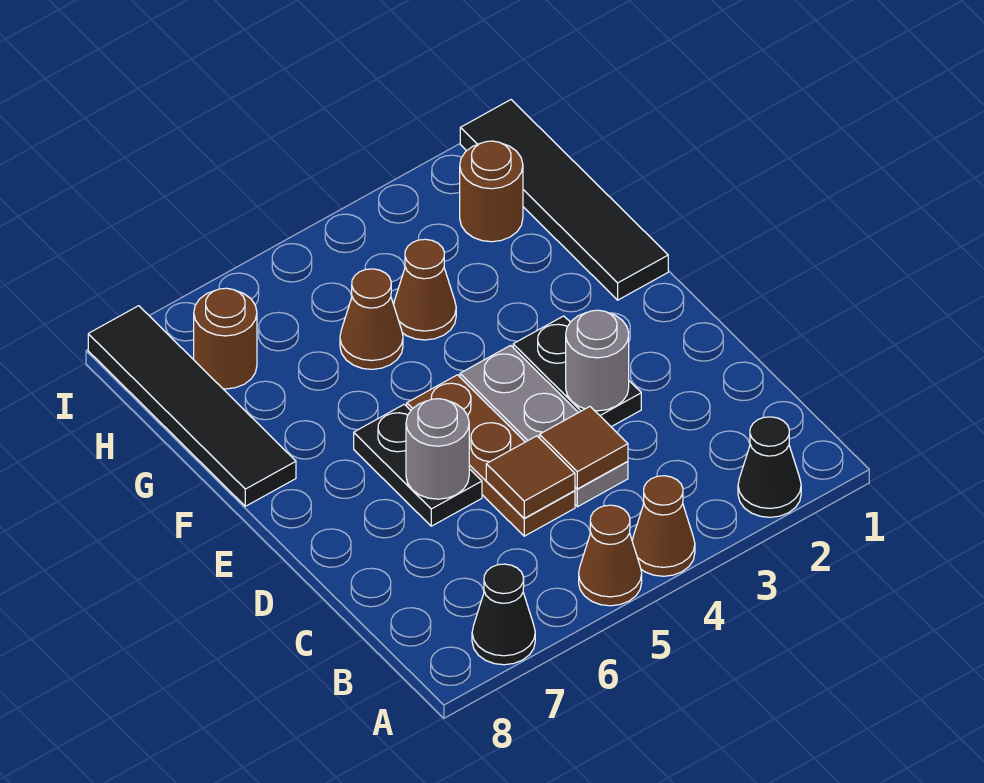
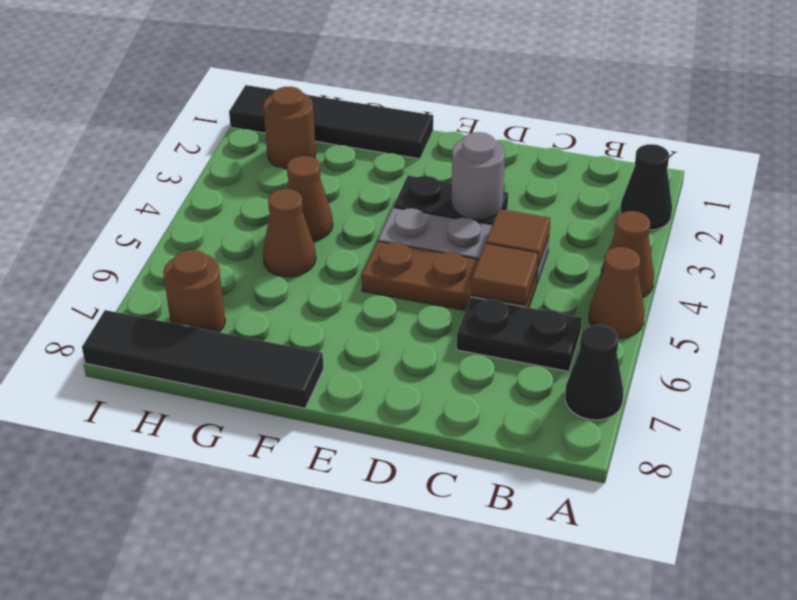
black 1x2 plate [354,404,482,526] -> black 1x2 plate moved to [457,297,582,371]
grey 1x1 round brick [406,399,469,499] -> none

